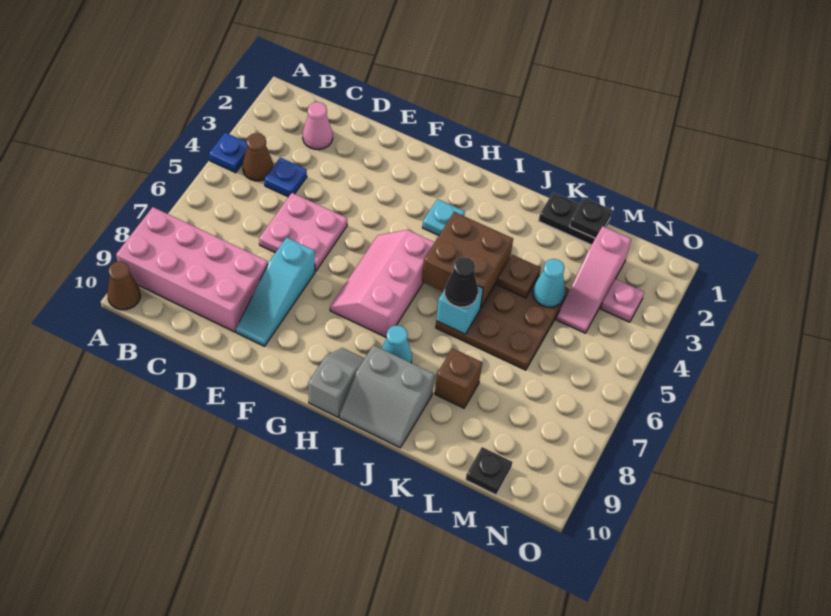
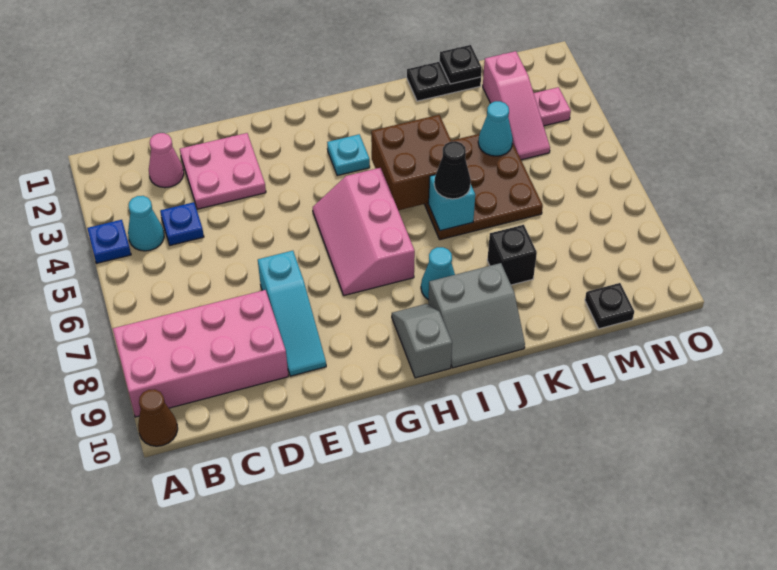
brown 1x1 cone [243,133,273,181] -> cyan 1x1 cone [128,196,164,251]
pink 2x2 plate [259,193,347,271] -> pink 2x2 plate moved to [180,133,266,209]
brown 1x1 plate [497,255,541,298] -> none
brown 1x1 brick [435,348,482,408] -> black 1x1 brick [487,225,537,285]

